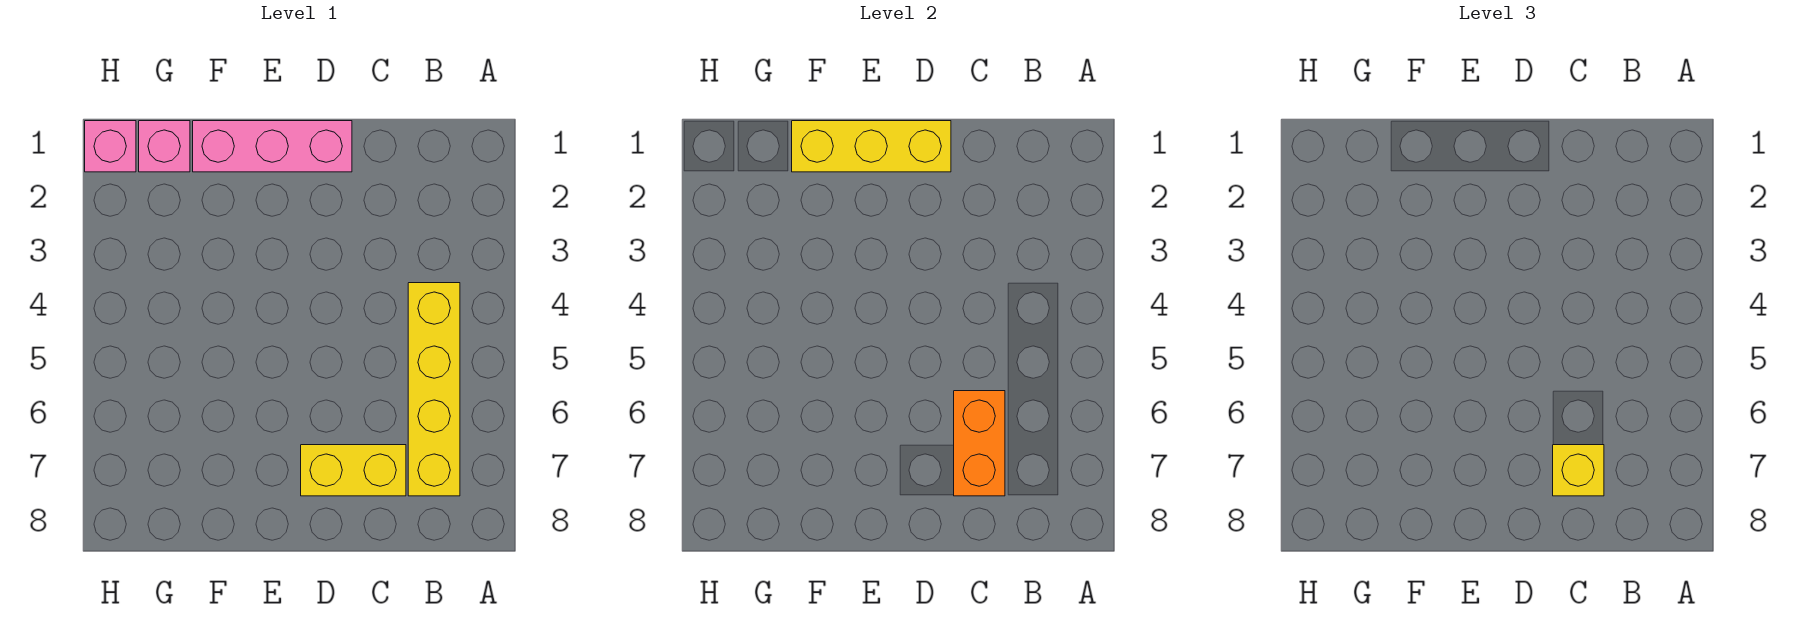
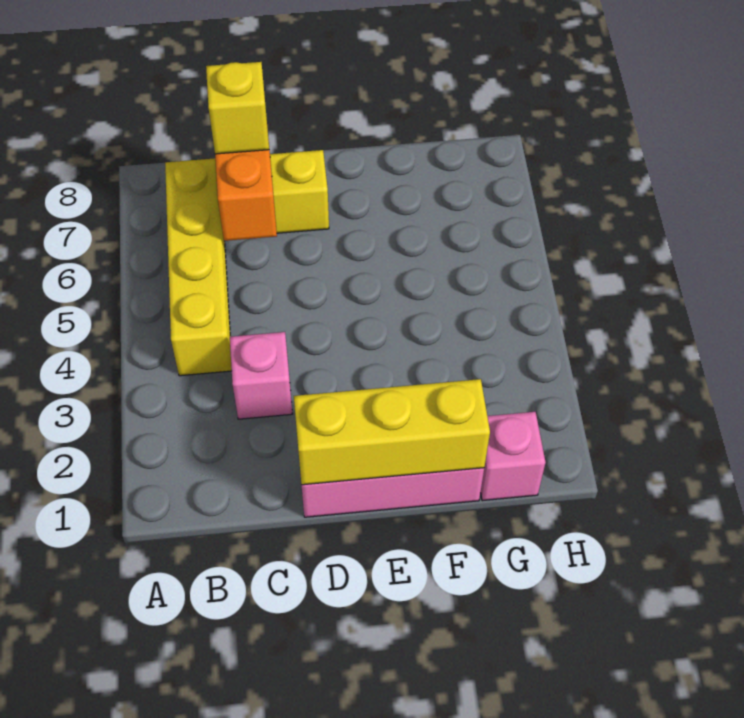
pink 1x1 brick [85,121,136,172] -> pink 1x1 brick moved to [230,332,292,419]

